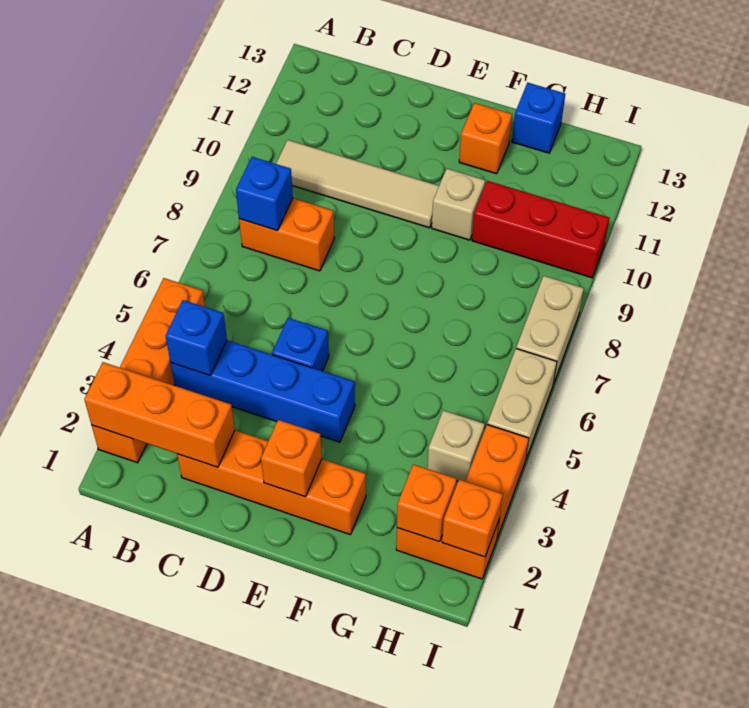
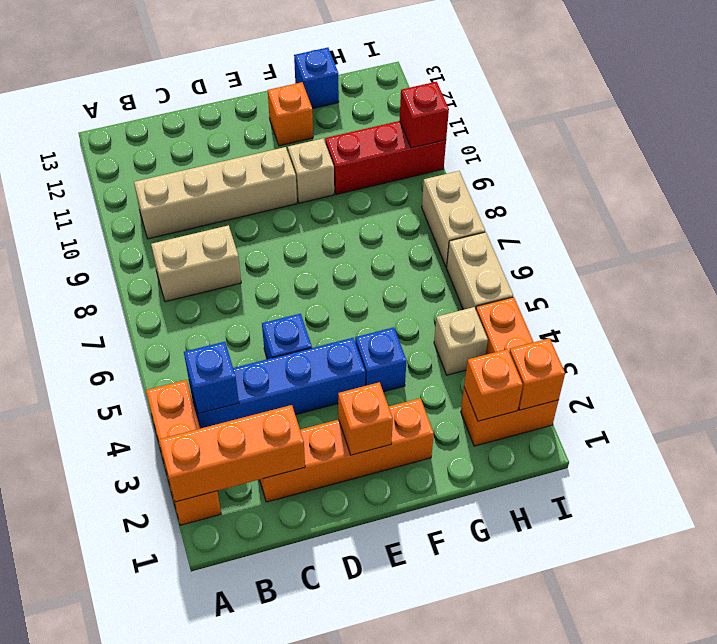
orange 1x4 brick [92,278,205,463] -> orange 1x3 brick [146,380,221,525]
orange 1x2 brick [239,198,334,271] -> tan 1x2 brick [151,225,241,302]
blue 1x1 brick [236,157,293,230] -> blue 1x1 brick moved to [355,327,407,392]
tan 1x4 tile [276,140,439,228] -> tan 1x4 brick [134,147,297,239]
none -> red 1x1 brick [400,82,449,148]

